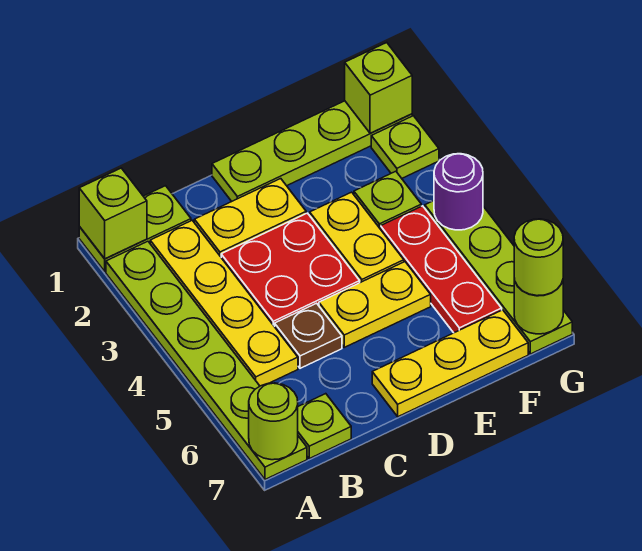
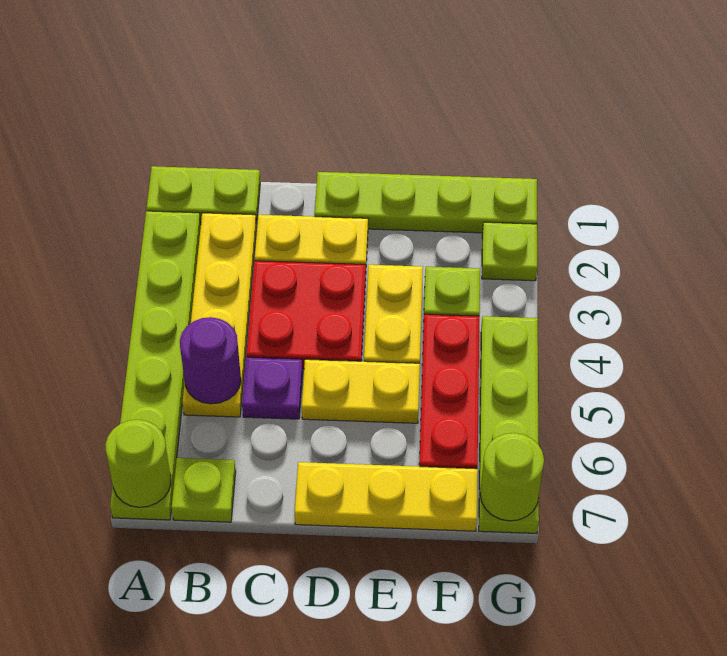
lime 1x1 brick [79,168,147,259] -> none
brown 1x1 plate [275,303,342,368] -> purple 1x1 plate [242,357,303,419]
lime 1x1 brick [345,43,412,133] -> none
purple 1x1 round brick [434,154,483,230] -> purple 1x1 round brick moved to [180,317,241,404]
lime 1x1 round brick [514,219,563,296] -> none

